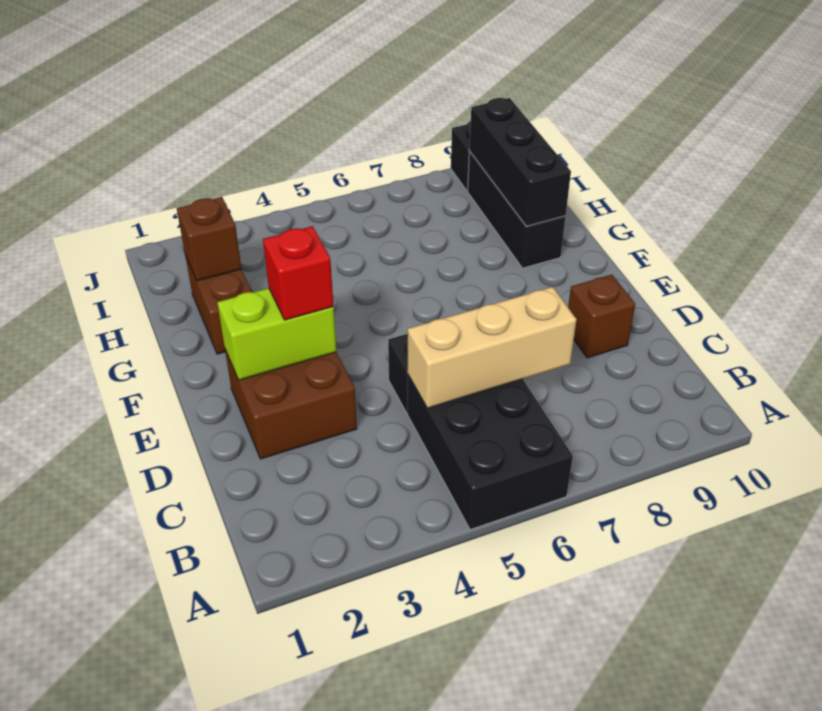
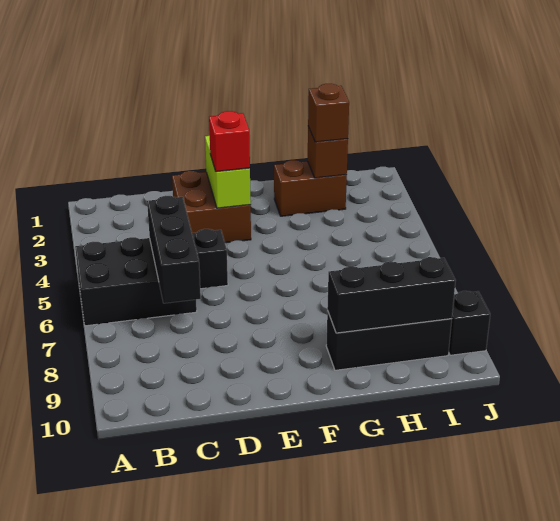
tan 1x3 brick [408,287,577,408] -> black 1x3 brick [147,196,201,303]
brown 1x1 brick [568,275,635,358] -> brown 1x1 brick moved to [308,84,349,142]

